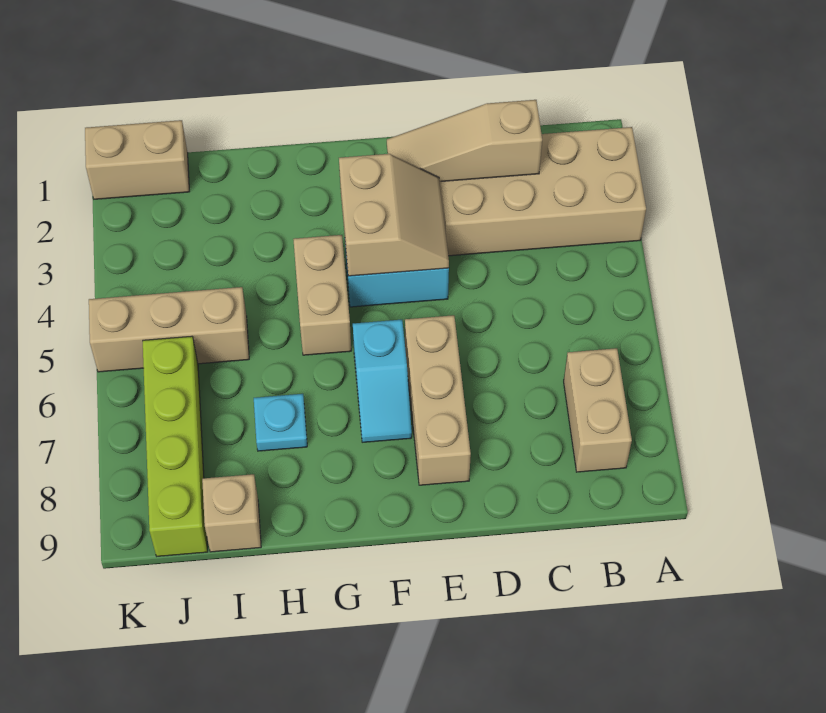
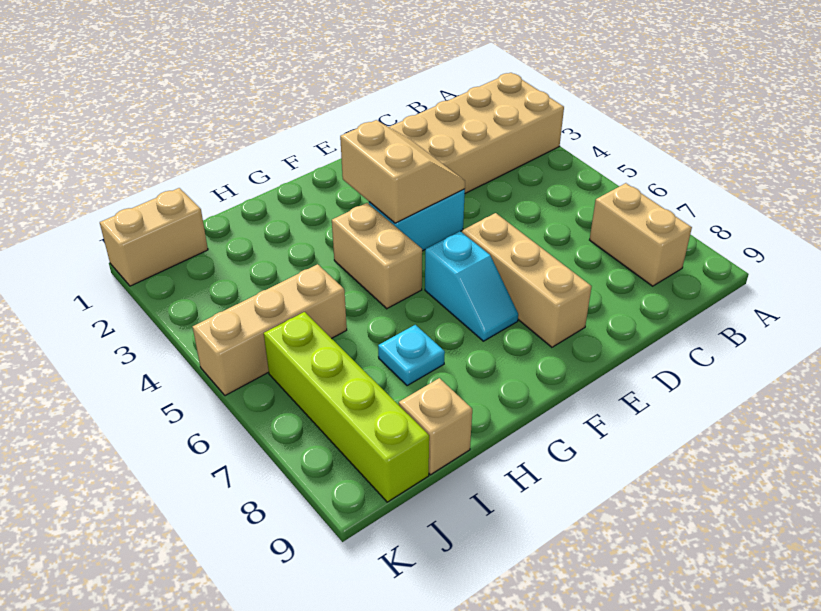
tan 1x3 slope [387,100,542,182] -> none

